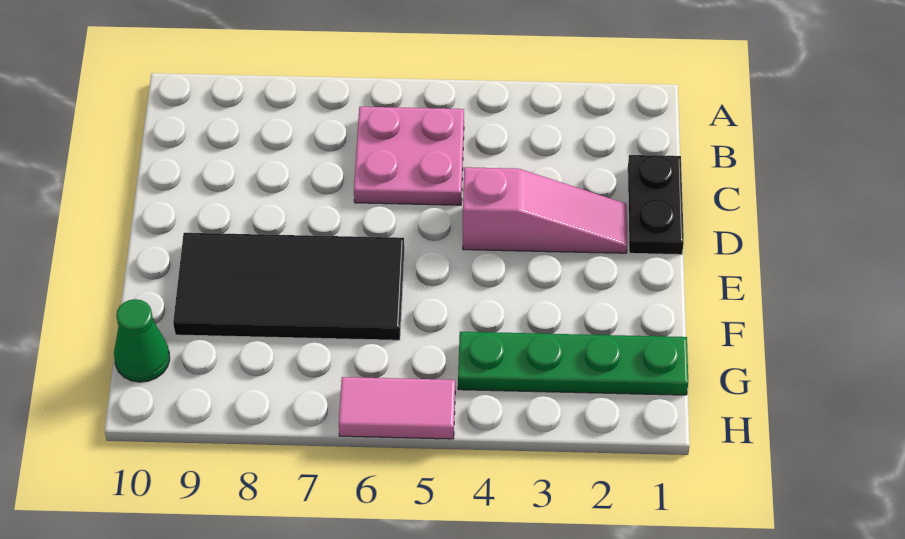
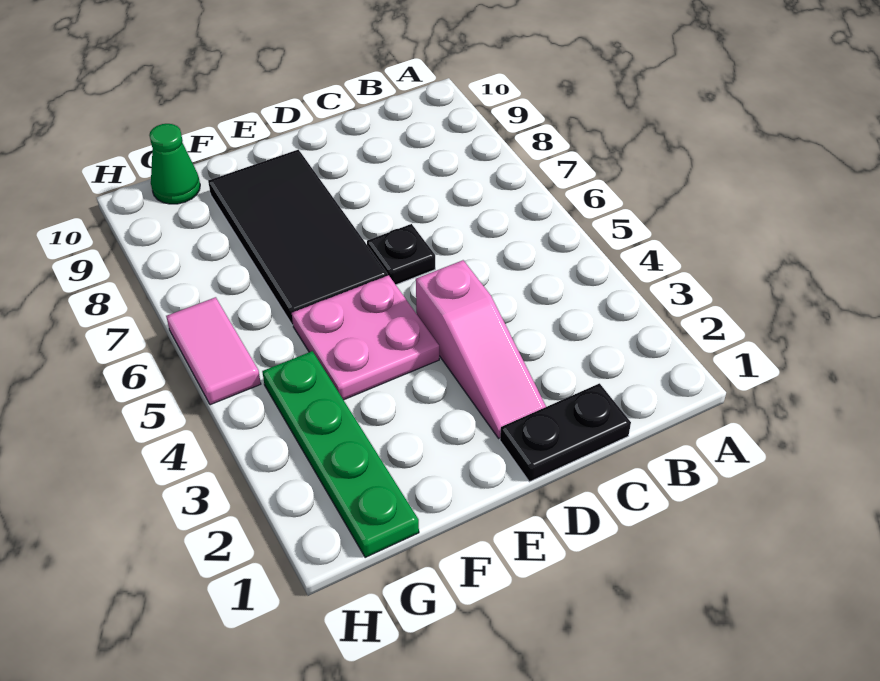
pink 2x2 plate [354,107,464,205] -> pink 2x2 plate moved to [292,275,439,400]
none -> black 1x1 plate [367,224,435,285]

